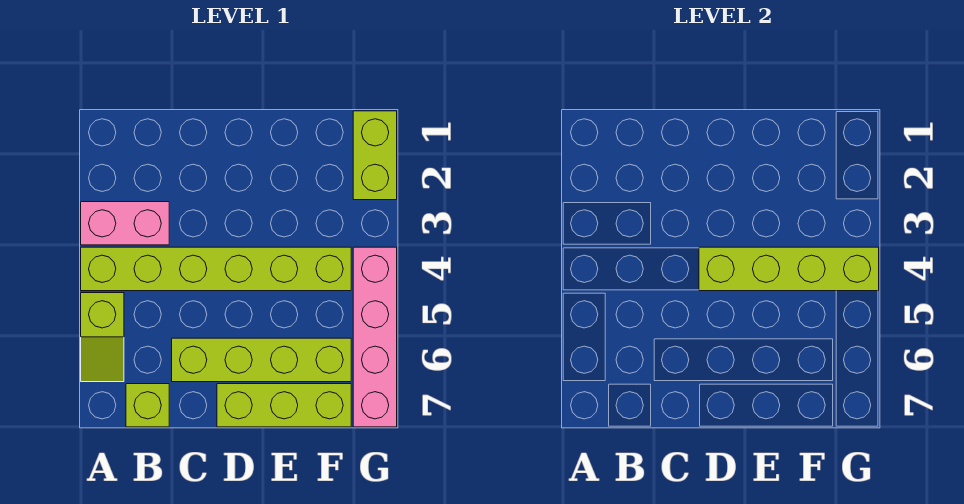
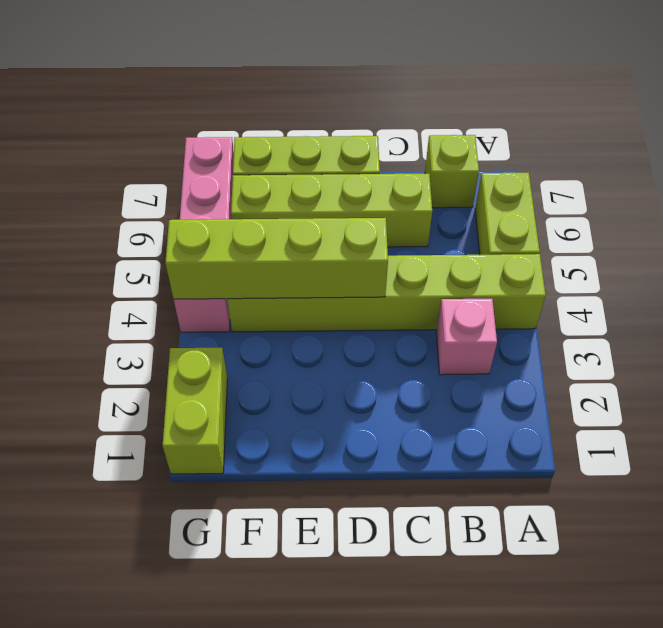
pink 1x2 brick [81,202,169,245] -> pink 1x1 brick [436,299,497,375]
lime 1x2 slope [81,293,124,382] -> lime 1x2 brick [475,173,540,255]

